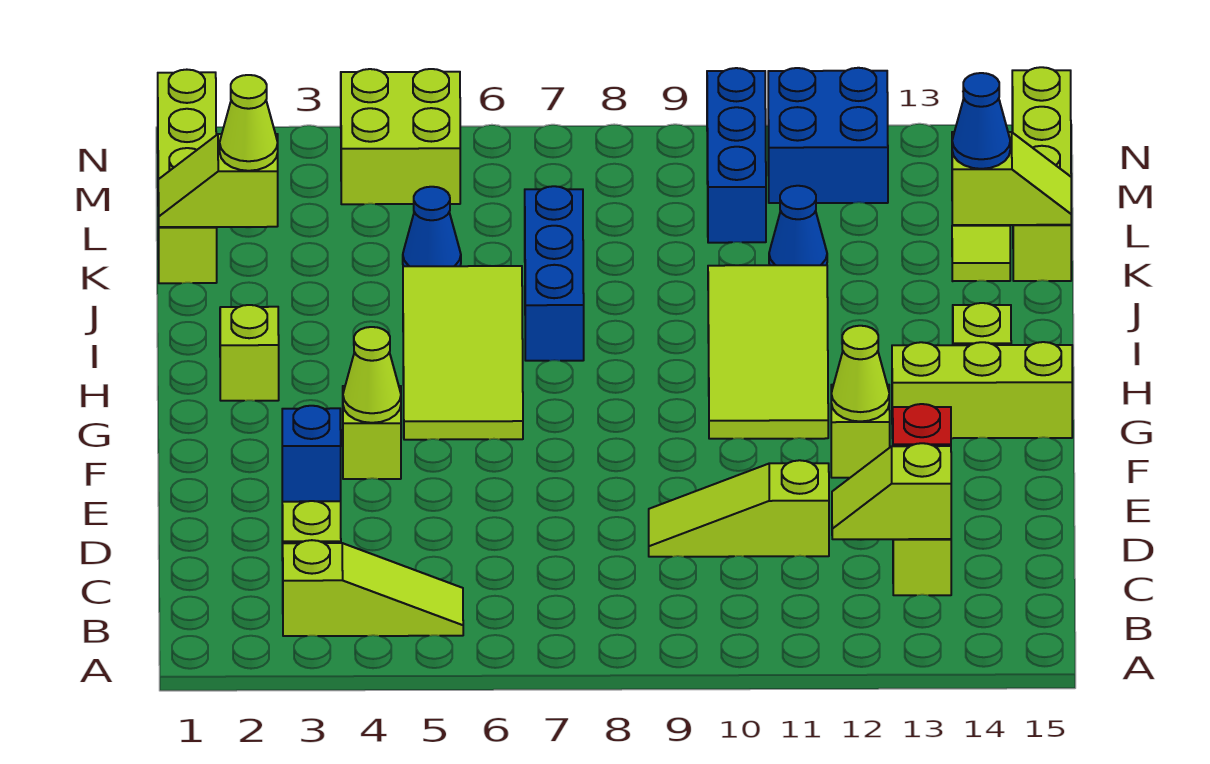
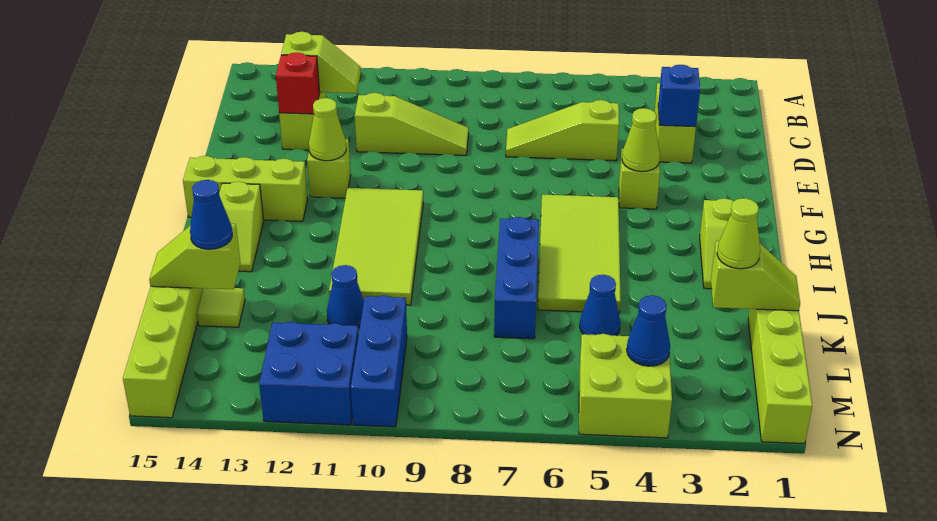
lime 1x3 slope [283,540,463,636] -> lime 1x3 slope moved to [506,100,619,161]
none -> blue 1x1 cone [627,295,670,366]

